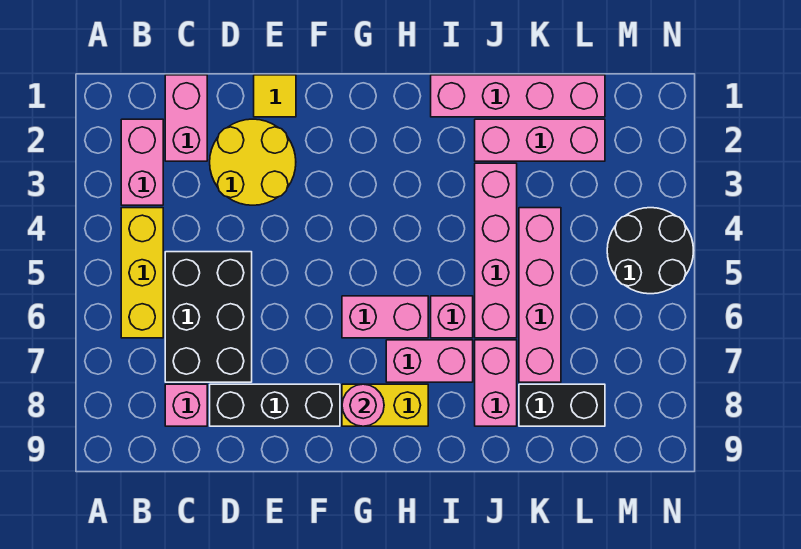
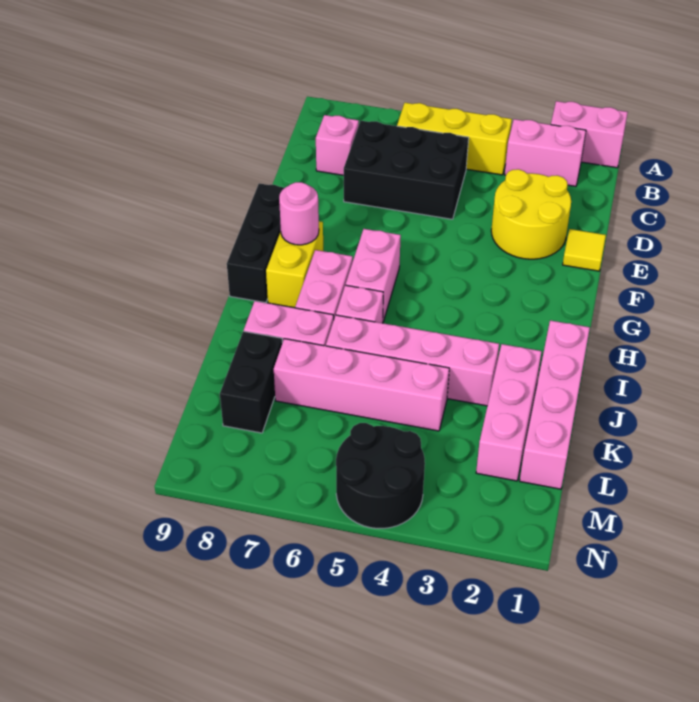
pink 1x2 brick [165,75,207,161] -> pink 1x2 brick moved to [551,101,628,168]
black 1x3 brick [210,384,340,426] -> black 1x3 brick moved to [227,183,284,303]

